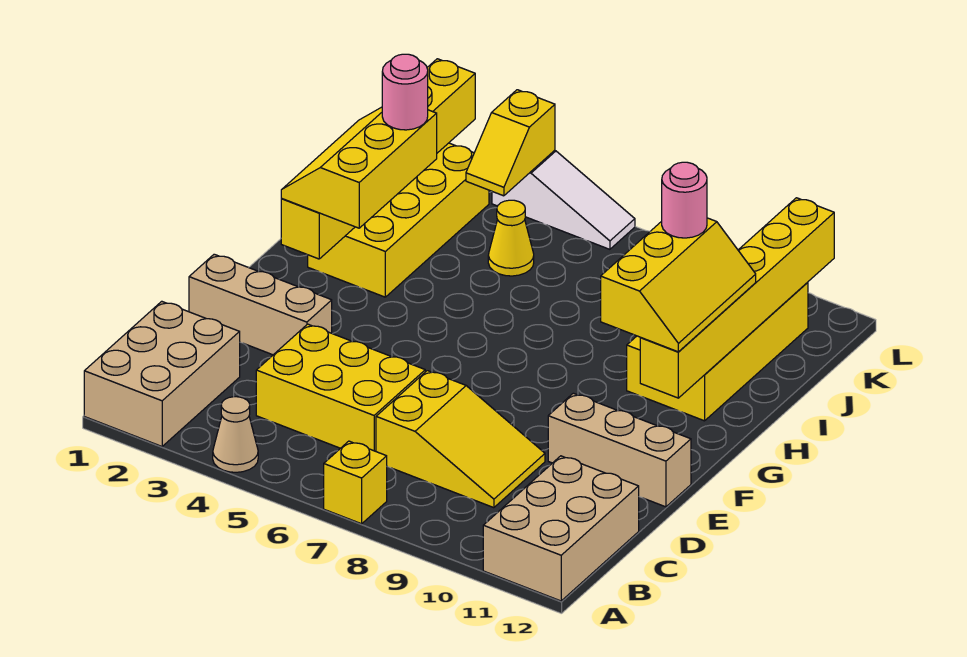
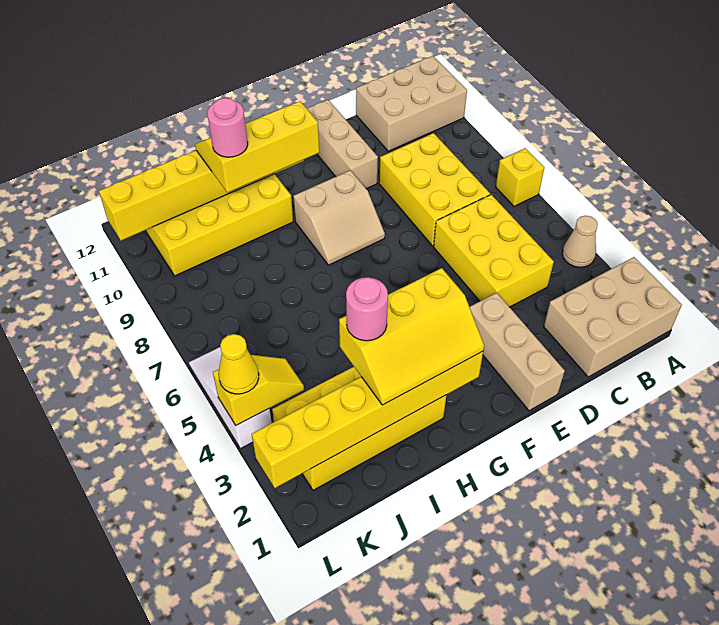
yellow 2x3 slope [376,371,545,508] -> yellow 2x3 brick [379,133,490,246]
none -> tan 2x2 slope [294,170,385,265]
yellow 1x1 cone [488,200,534,276] -> yellow 1x1 cone moved to [219,334,259,394]

